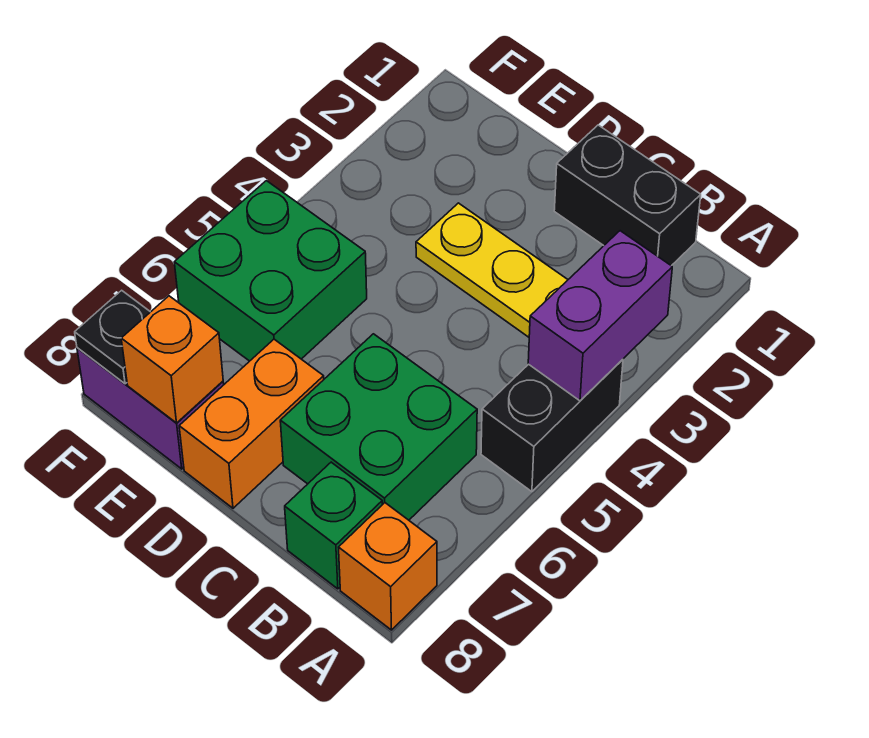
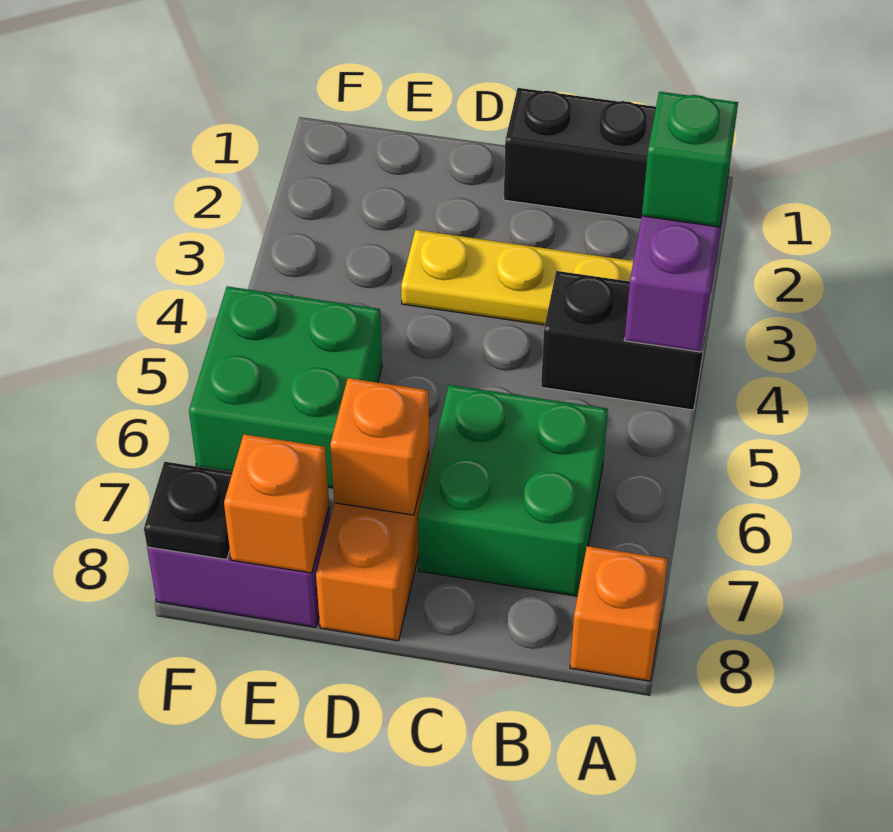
black 1x2 brick [481,359,623,492] -> black 1x2 brick turned to [541,271,710,410]
green 1x1 brick [285,462,382,589] -> green 1x1 brick moved to [642,92,738,227]
none -> orange 1x1 brick [330,378,429,515]

